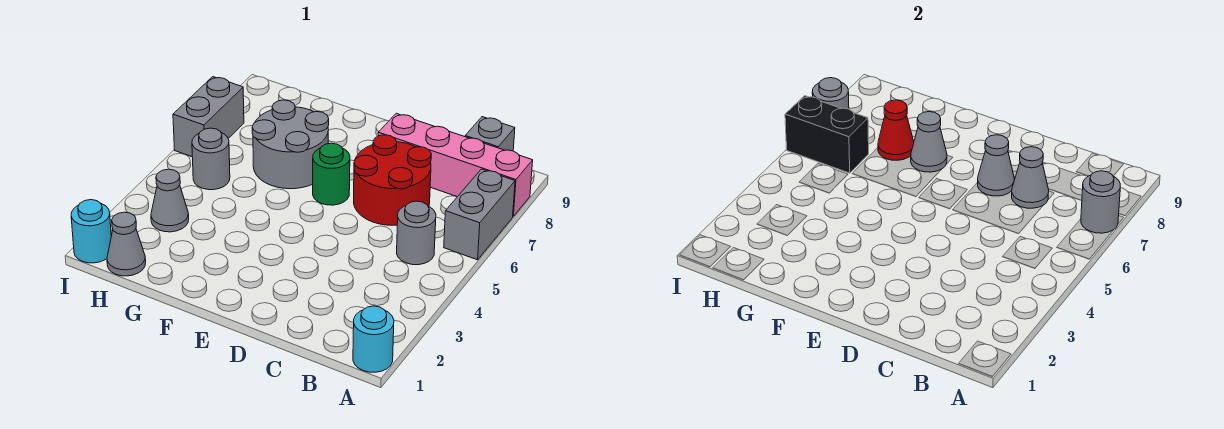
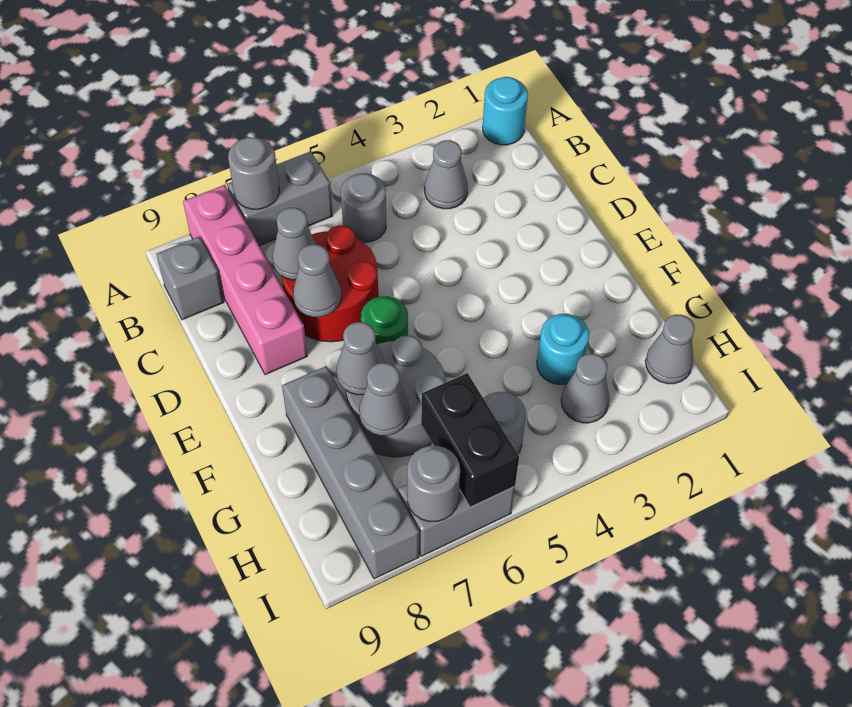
none -> grey 1x1 cone [425,140,468,209]
none -> grey 1x4 brick [282,366,419,579]
red 1x1 cone [878,100,914,160] -> grey 1x1 cone [359,363,409,436]
cyan 1x1 round brick [71,200,111,263] -> cyan 1x1 round brick moved to [537,314,589,384]

